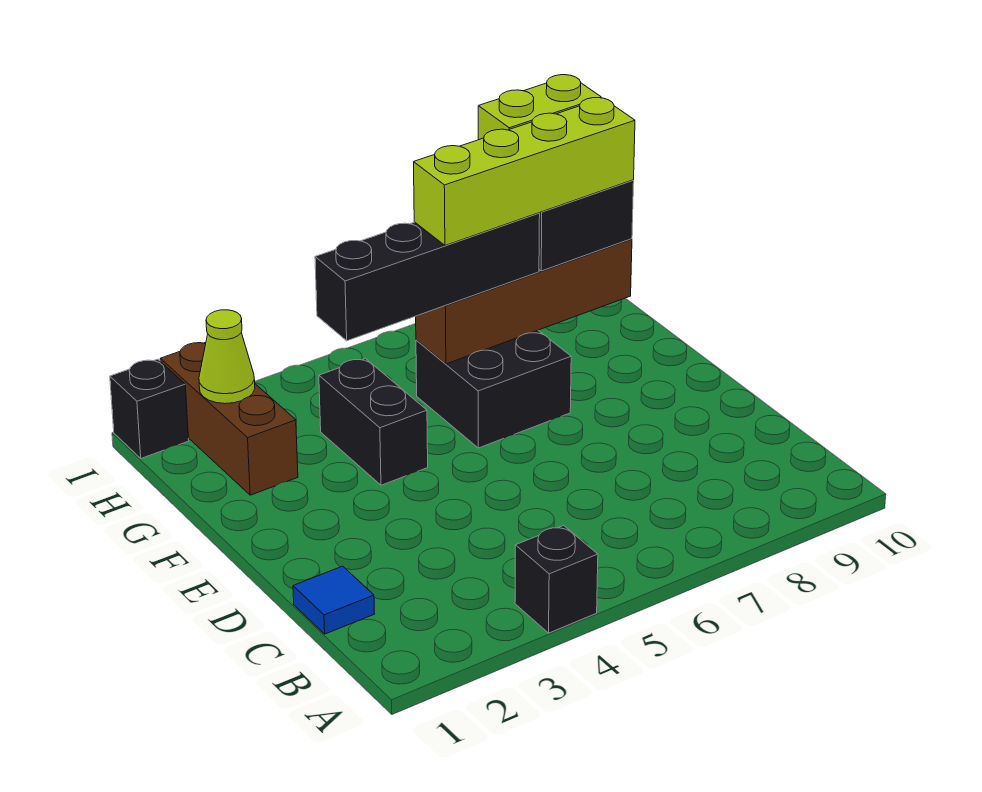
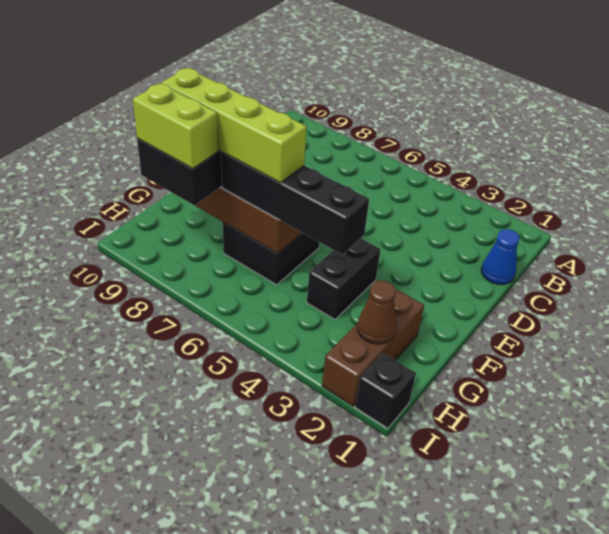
black 1x1 brick [515,526,598,633] -> none
blue 1x1 tile [293,566,375,634] -> blue 1x1 cone [481,229,520,285]
lime 1x1 cone [199,310,255,404] -> brown 1x1 cone [357,281,397,344]

